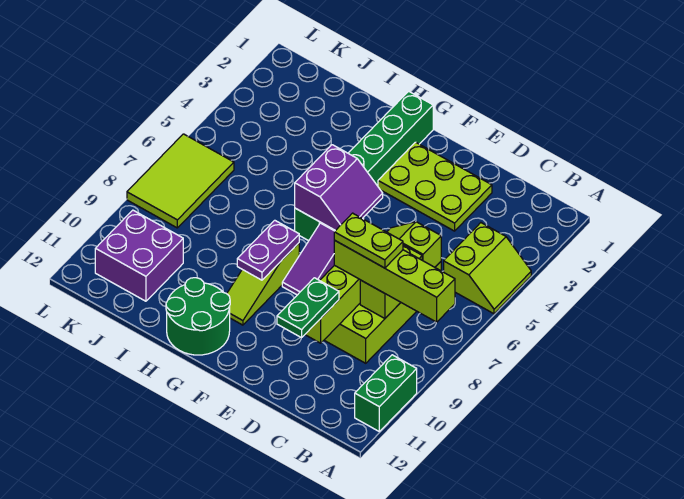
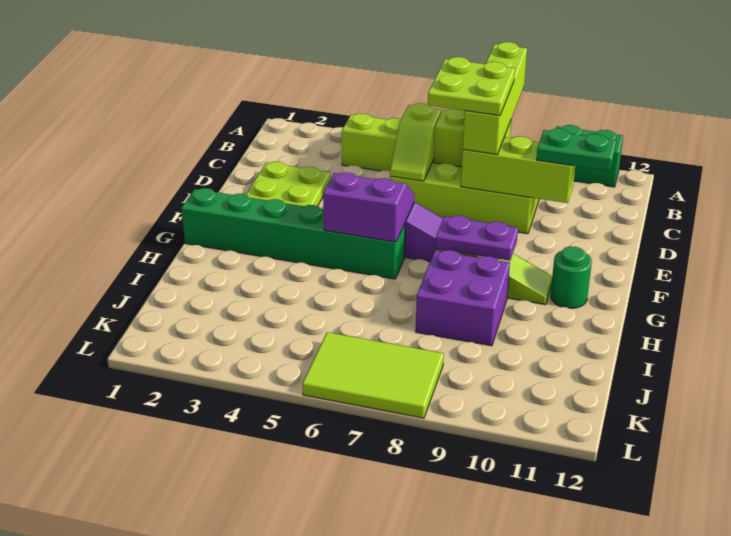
lime 1x2 plate [334,213,403,268] -> lime 2x2 plate [428,57,515,115]
green 2x2 round brick [166,278,230,355] -> green 1x1 round brick [551,247,592,308]
purple 2x2 brick [95,210,183,301] -> purple 2x2 brick moved to [416,250,510,346]

